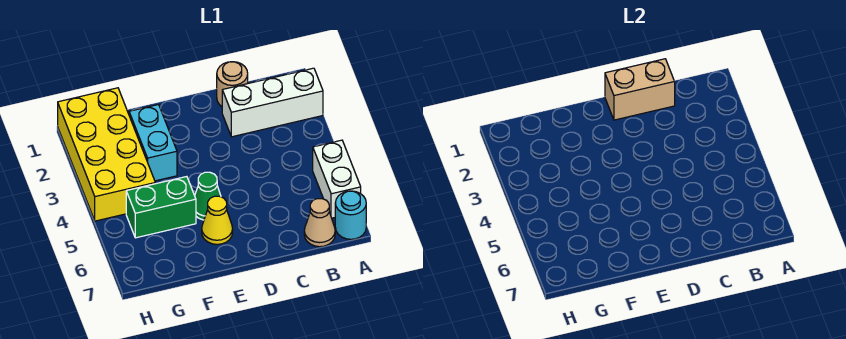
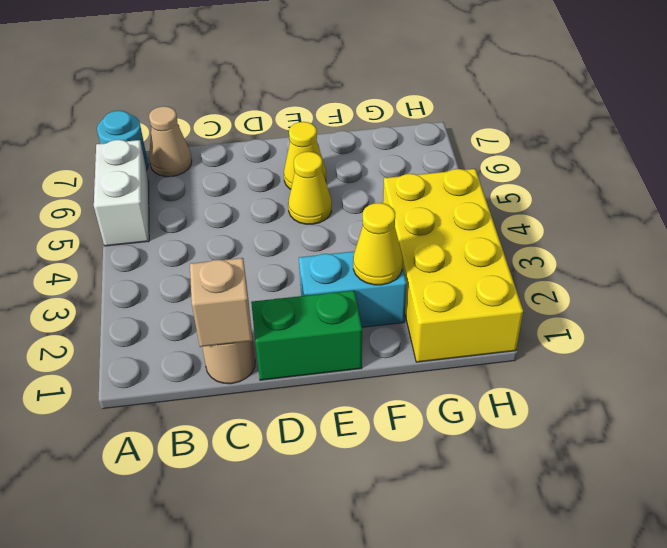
white 1x3 brick [222,68,323,137] -> none
tan 1x2 brick [605,59,675,120] -> tan 1x1 brick [190,258,252,347]
green 1x1 cone [195,172,221,220] -> yellow 1x1 cone [288,152,332,224]
cyan 1x2 brick [129,105,177,181] -> cyan 1x2 brick turned to [299,251,407,327]
none -> yellow 1x1 cone [353,203,403,285]
green 1x2 brick [126,177,196,238] -> green 1x2 brick moved to [251,290,362,380]

